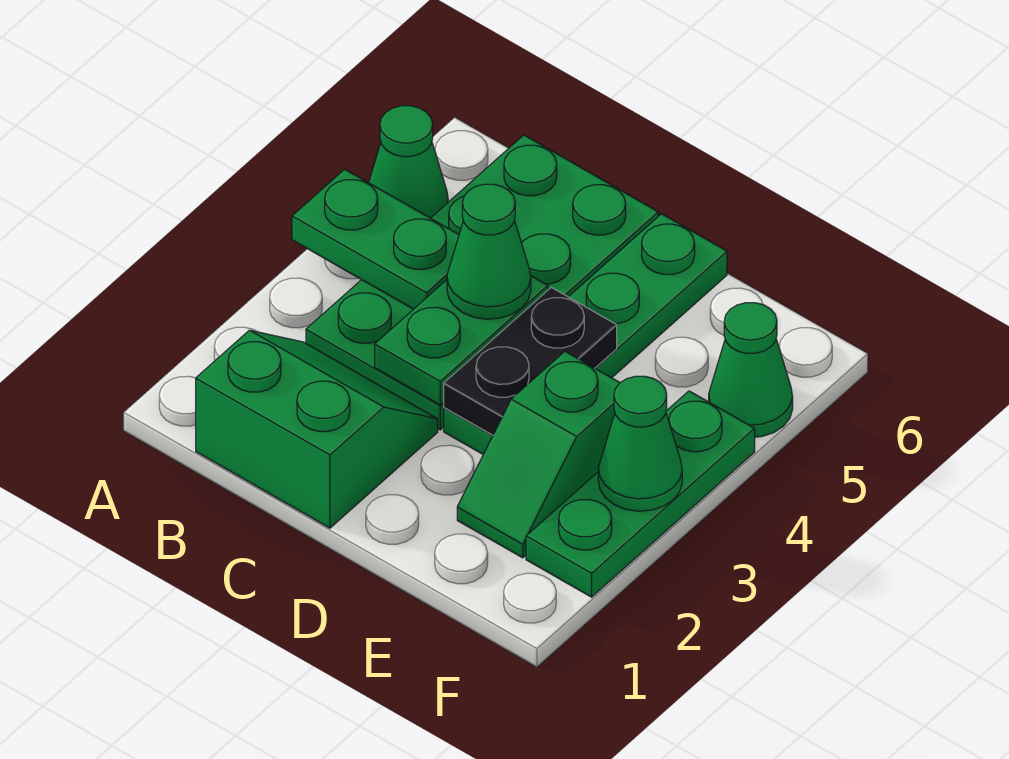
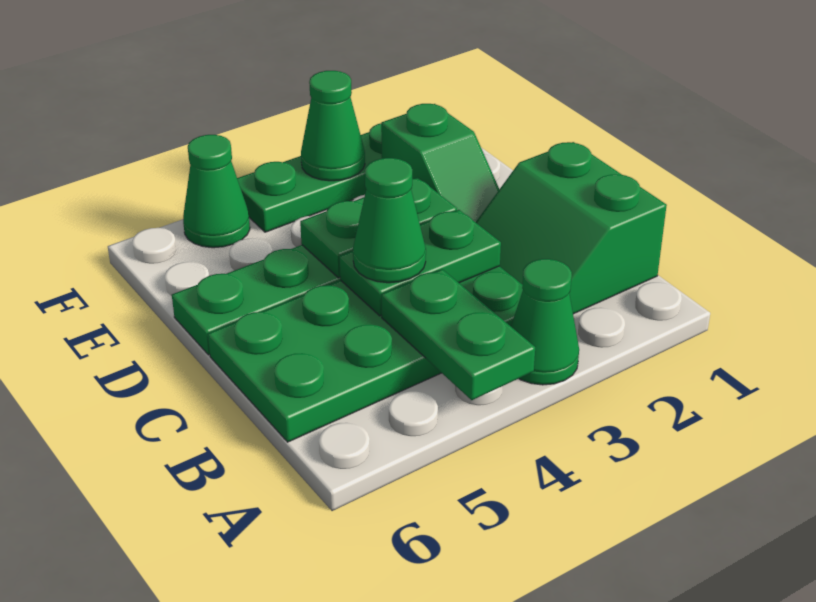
green 1x1 cone [369,106,448,218] -> green 1x1 cone moved to [511,259,579,385]
black 1x2 plate [444,287,617,435] -> green 1x2 plate [300,177,457,278]
green 1x2 slope [457,351,620,558] -> green 1x2 slope turned to [381,104,499,222]

